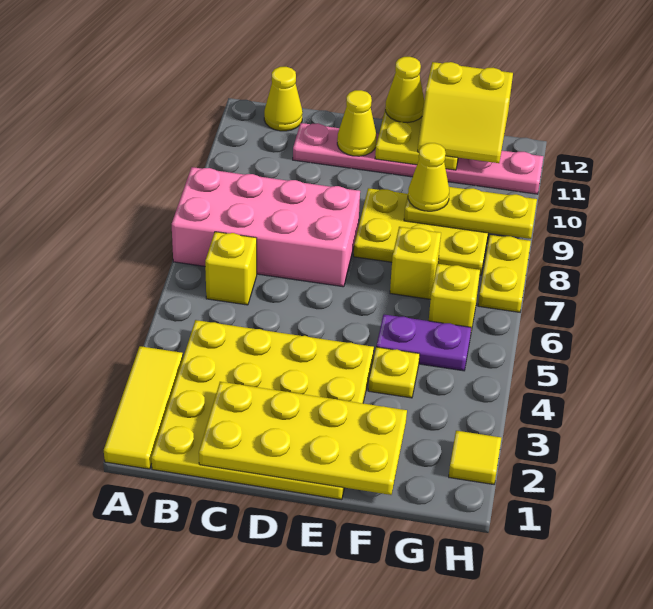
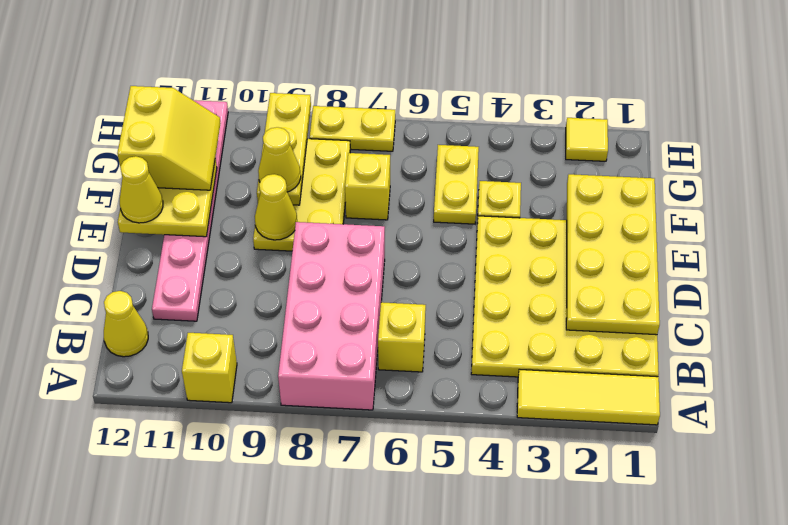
yellow 1x1 cone [337,90,377,156] -> yellow 1x1 cone moved to [255,174,297,240]
purple 1x2 plate [376,315,471,371] -> yellow 1x2 plate [434,145,479,224]
yellow 1x1 brick [429,264,480,331] -> yellow 1x1 brick moved to [182,333,237,403]

